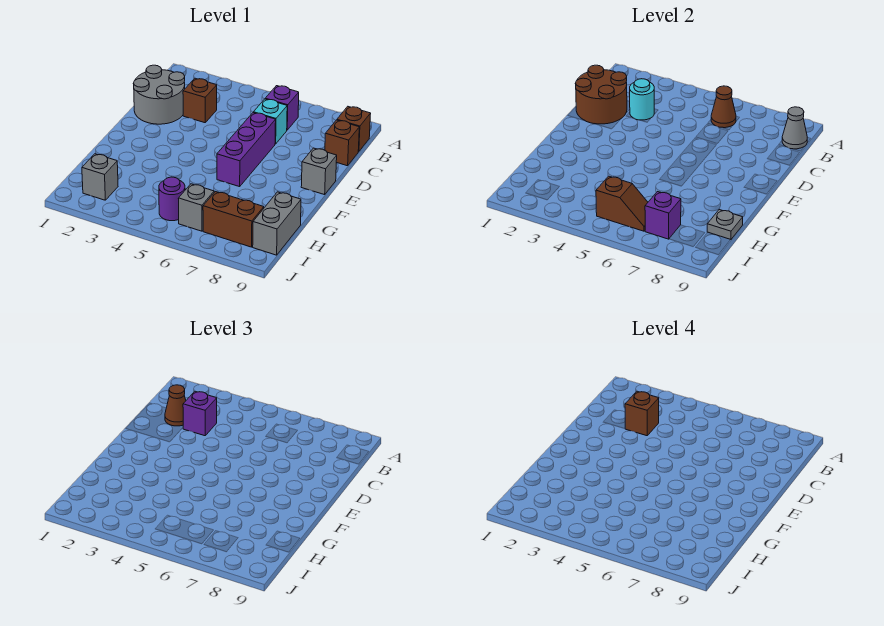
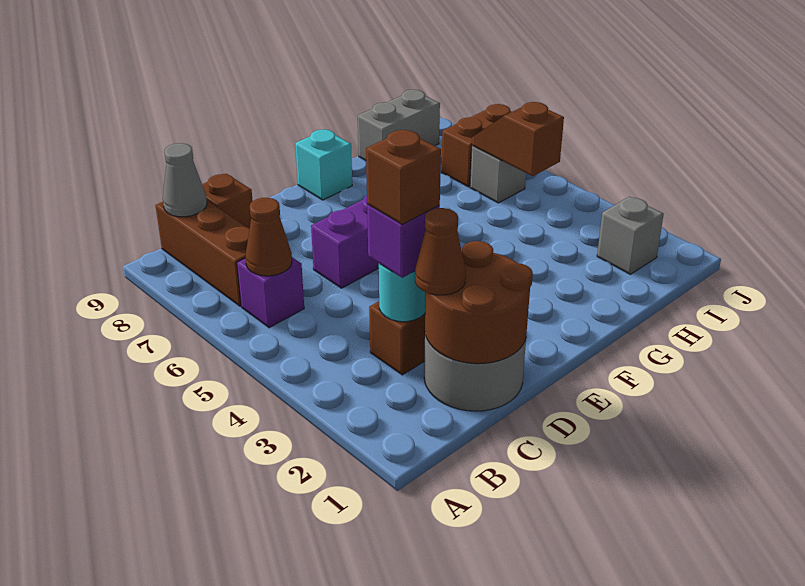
brown 1x1 brick [337,107,371,152] -> brown 1x3 brick [155,201,250,306]
cyan 1x1 brick [253,99,287,144] -> cyan 1x1 brick moved to [295,129,352,200]
grey 1x1 brick [301,148,337,195] -> none
grey 1x1 plate [707,210,743,240] -> none
purple 1x1 round brick [159,177,185,221] -> none
brown 1x2 brick [203,192,264,247] -> brown 1x2 brick turned to [441,104,512,187]
purple 1x1 brick [645,192,681,239] -> none

